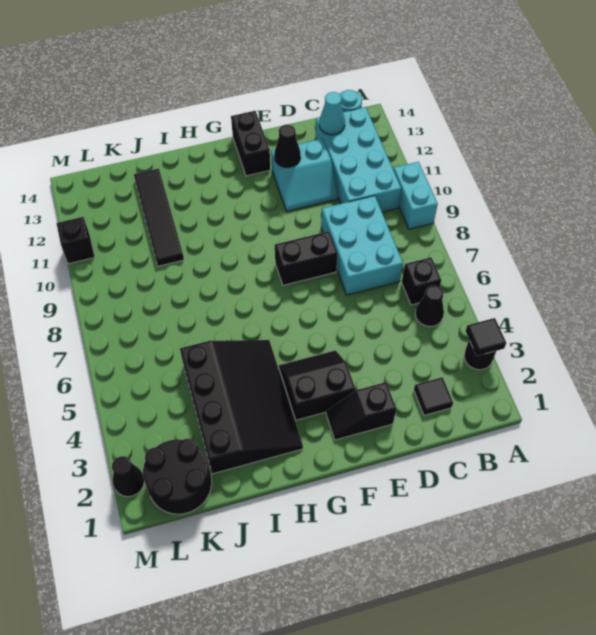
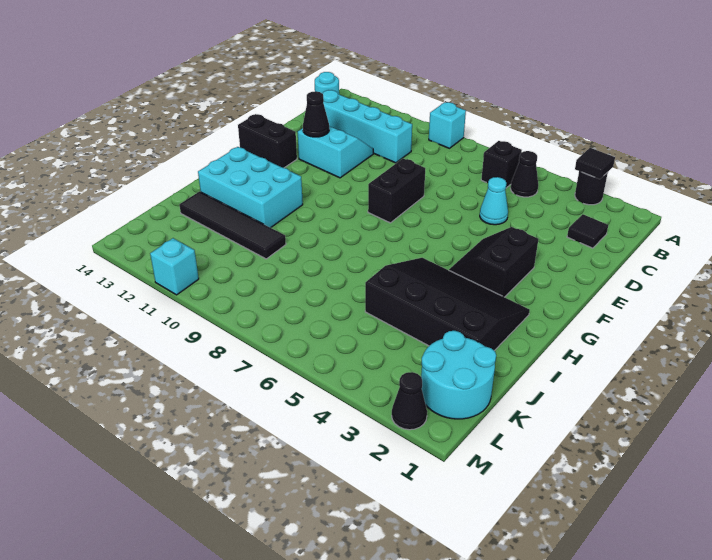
cyan 1x2 brick [393,162,438,229] -> cyan 1x1 brick [429,102,466,148]
cyan 2x4 brick [315,107,401,212] -> cyan 1x4 brick [322,90,412,163]
cyan 2x3 brick [321,196,403,295] -> cyan 2x3 brick moved to [198,147,303,228]
cyan 1x1 cone [319,92,345,135] -> cyan 1x1 cone moved to [480,177,508,225]
cyan 2x2 slope [271,139,338,211] -> cyan 2x2 slope turned to [298,126,373,178]
black 1x2 slope [326,382,396,440] -> none
black 2x2 round brick [143,439,212,514] -> cyan 2x2 round brick [421,331,496,419]
black 1x1 brick [56,217,95,264] -> cyan 1x1 brick [150,238,199,295]

